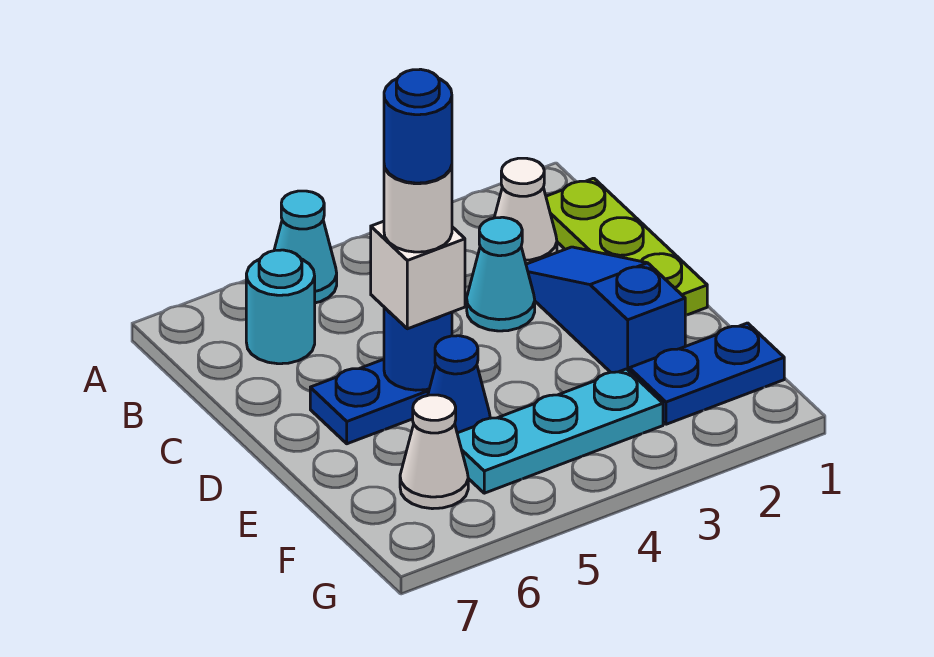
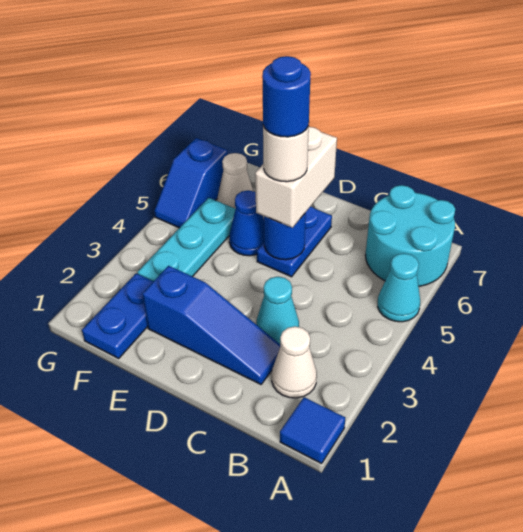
none -> blue 1x1 tile [280,397,345,464]
lime 1x3 plate [546,178,707,316] -> none
cyan 1x1 round brick [246,250,315,364] -> cyan 2x2 round brick [365,185,455,286]
white 1x1 brick [371,221,465,329] -> white 1x2 brick [255,127,337,228]
none -> blue 1x2 slope [154,138,228,228]

